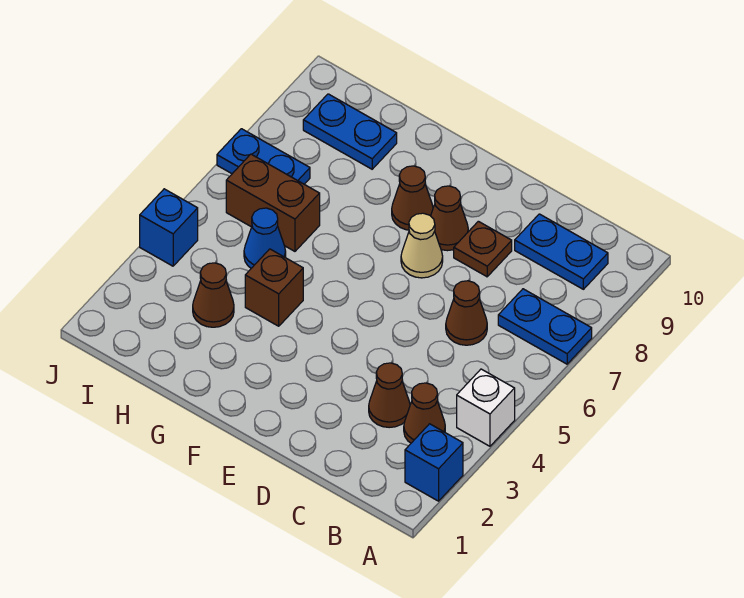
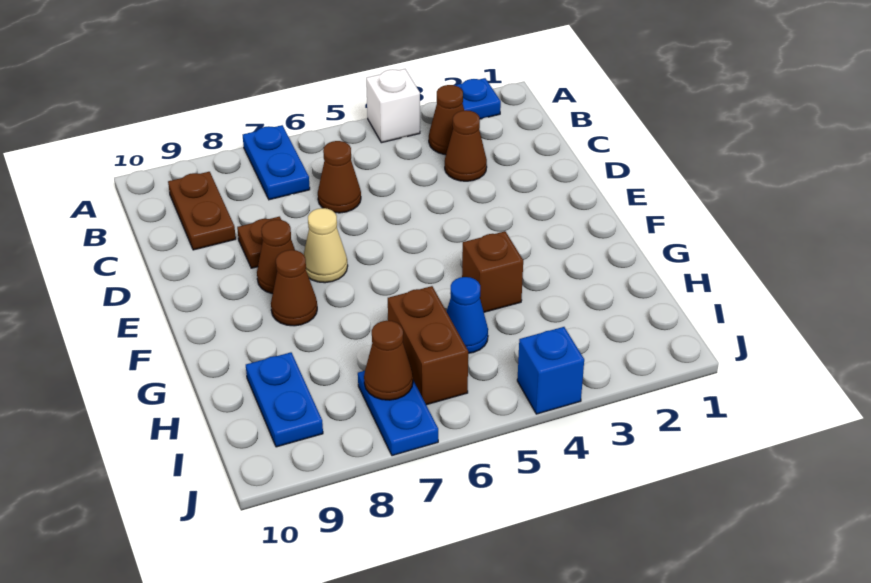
blue 1x1 brick [405,424,463,501] -> blue 1x1 plate [455,78,501,119]
blue 1x2 plate [515,214,608,289] -> brown 1x2 plate [168,172,236,250]
brown 1x1 cone [193,263,234,327] -> brown 1x1 cone moved to [364,321,413,400]

